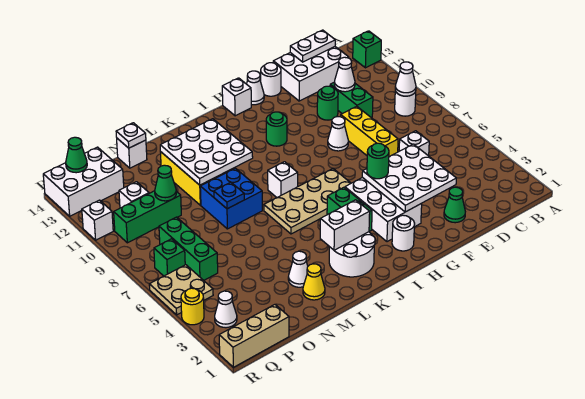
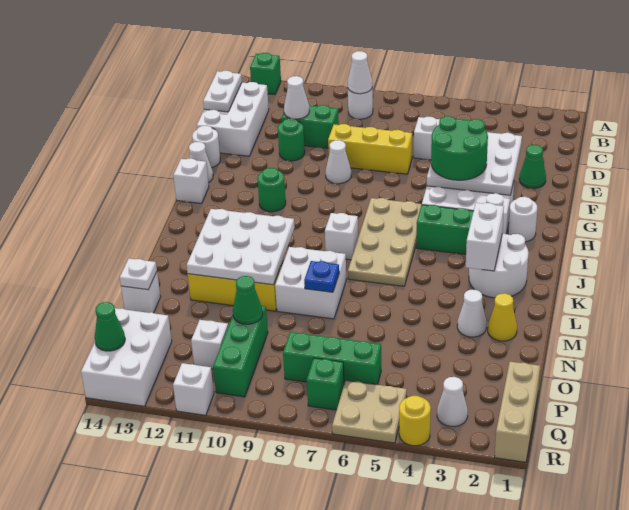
green 1x1 round brick [367,143,389,179] -> green 2x2 round brick [431,116,488,180]
blue 2x2 brick [200,168,262,229] -> white 2x2 brick [275,247,346,319]

